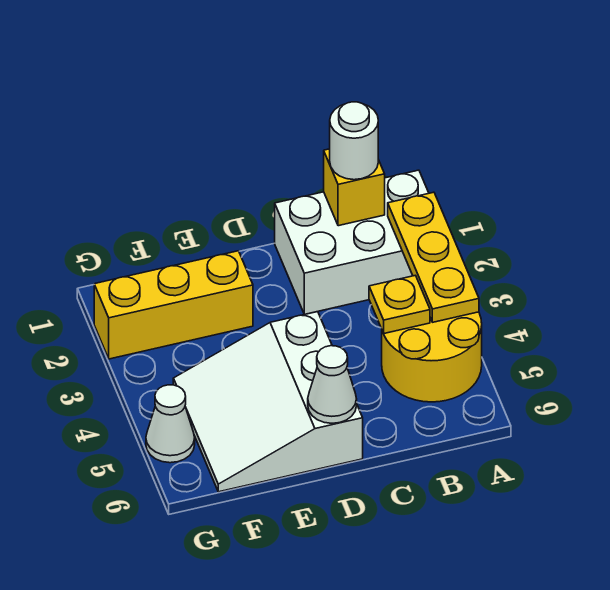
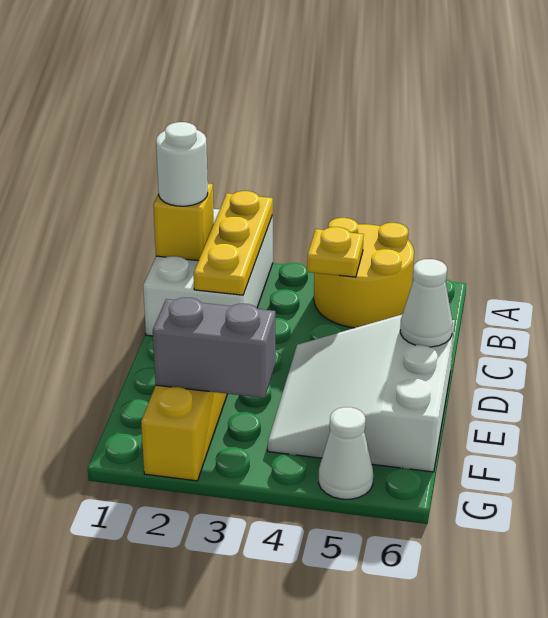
yellow 1x3 plate [388,192,479,322] -> yellow 1x3 plate turned to [194,191,273,295]
white 3x3 slope [173,312,363,492] -> white 3x3 slope turned to [268,315,455,472]
none -> grey 1x2 brick [153,298,275,398]

